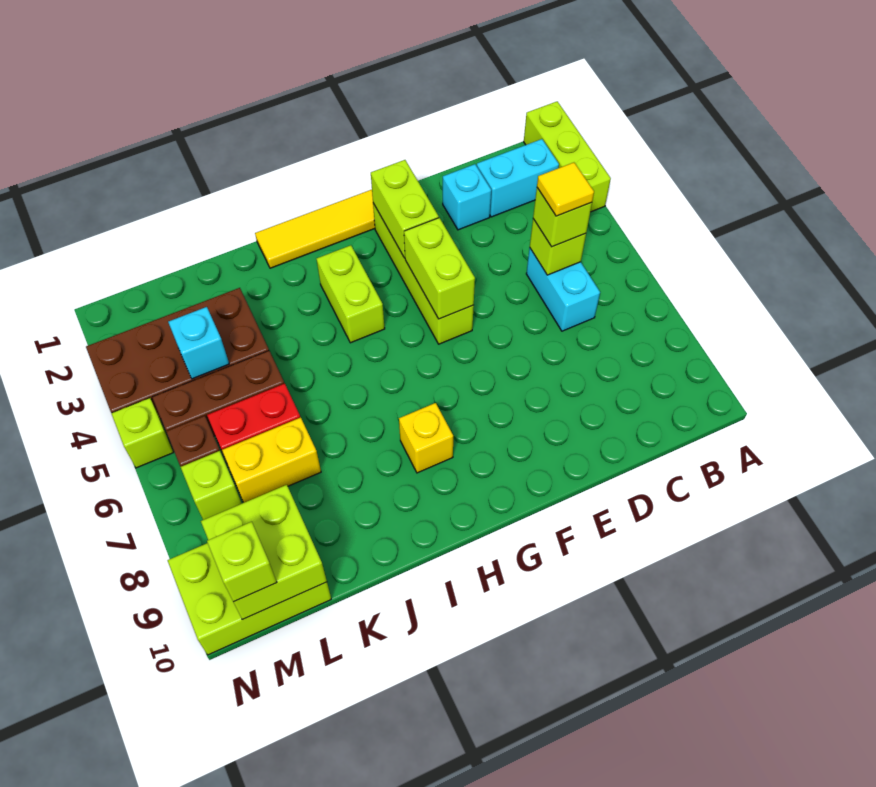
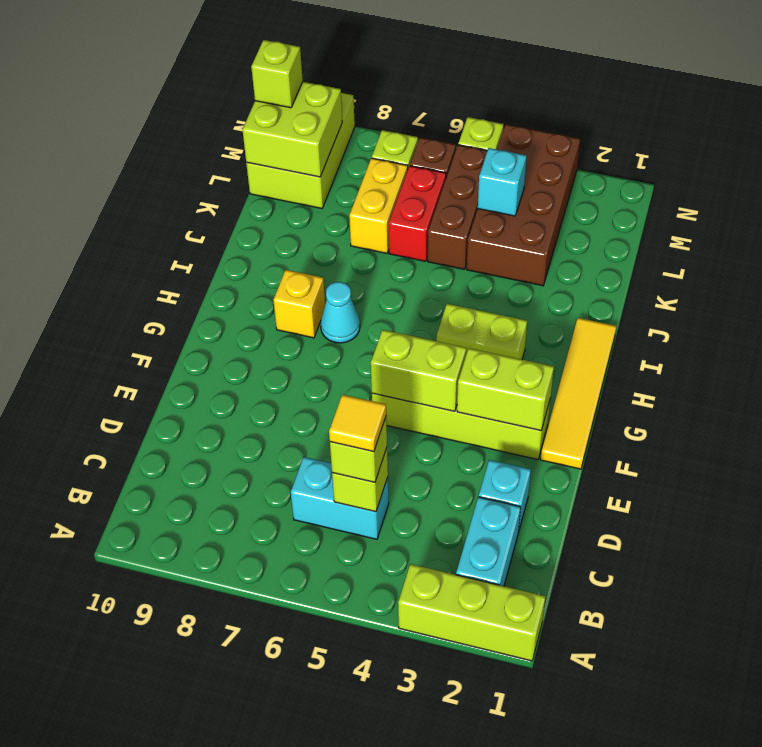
none -> cyan 1x1 cone [321,282,360,343]

